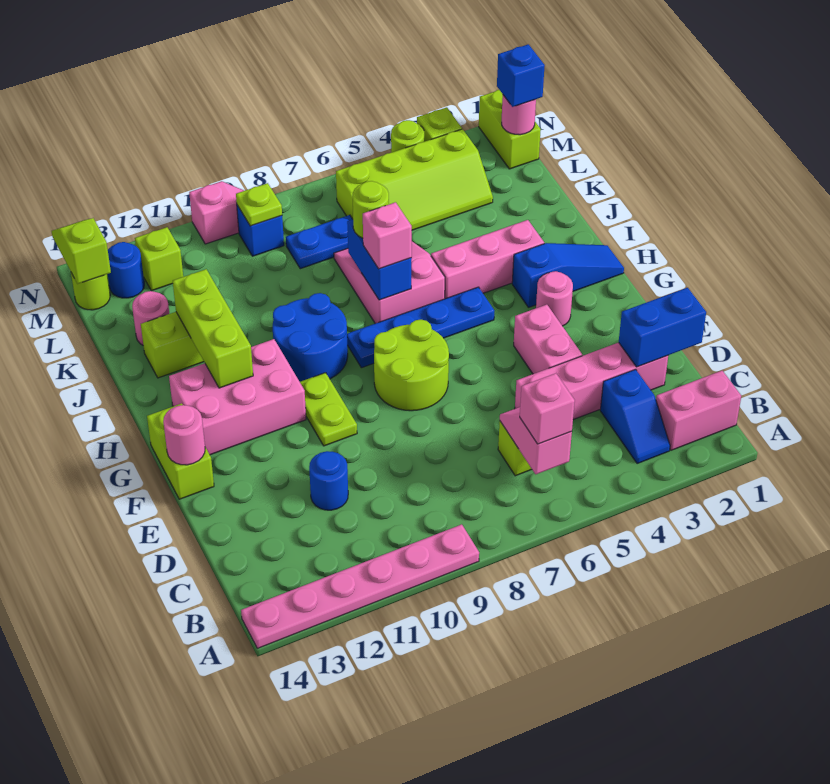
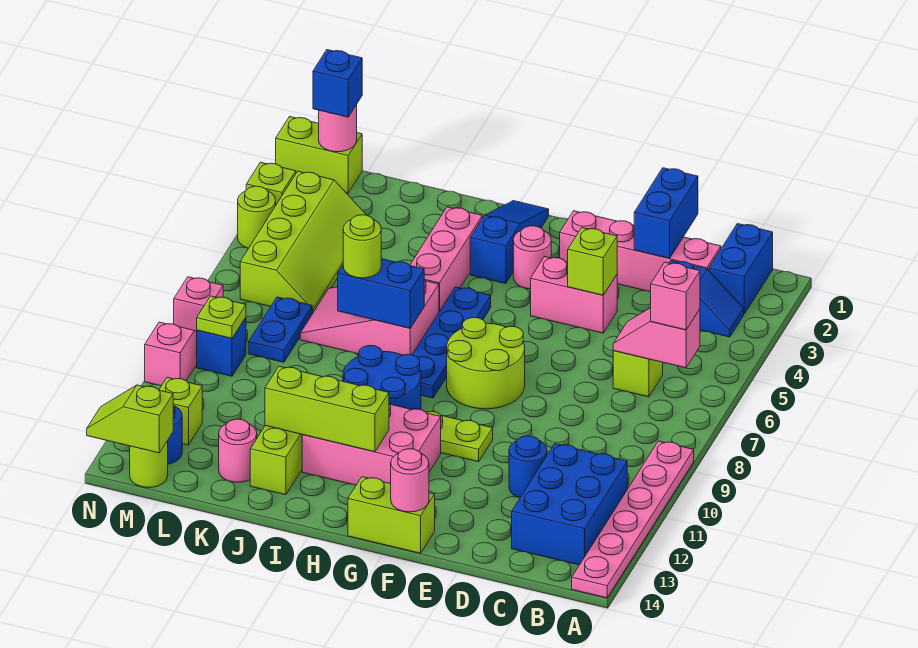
pink 1x2 brick [656,371,741,450] -> blue 1x2 brick [709,224,773,314]
none -> blue 2x3 brick [512,444,627,565]
pink 1x4 brick [515,343,668,420] -> pink 1x4 brick turned to [560,211,721,292]
none -> lime 1x1 brick [568,228,617,295]
pink 2x3 brick [169,339,306,455] -> pink 2x3 brick turned to [302,404,441,485]
pink 1x1 brick [363,202,412,269] -> pink 1x1 brick moved to [174,277,223,332]

